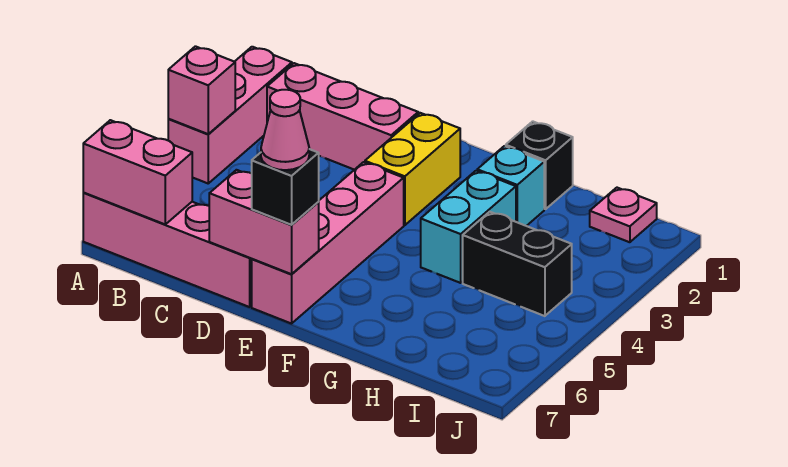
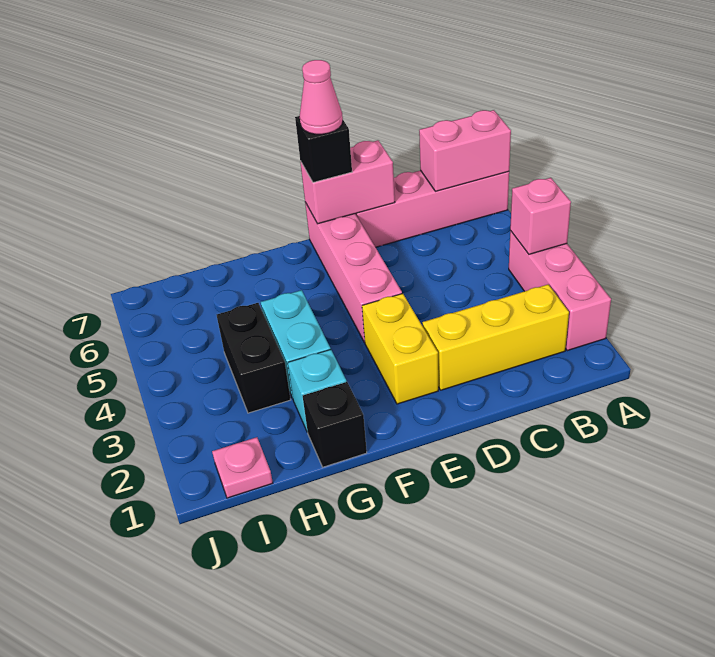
pink 1x3 brick [267,63,418,170] -> yellow 1x3 brick [422,285,569,390]
black 1x2 brick [463,212,572,316] -> black 1x2 brick turned to [217,303,291,413]

